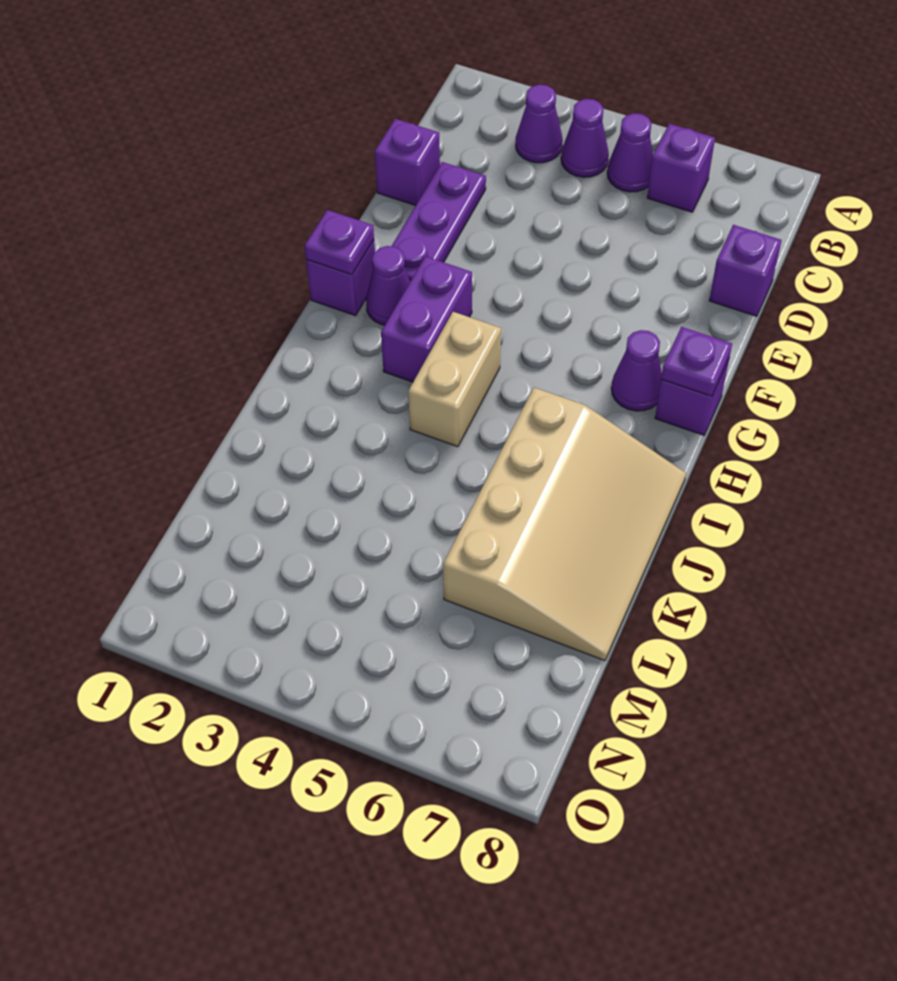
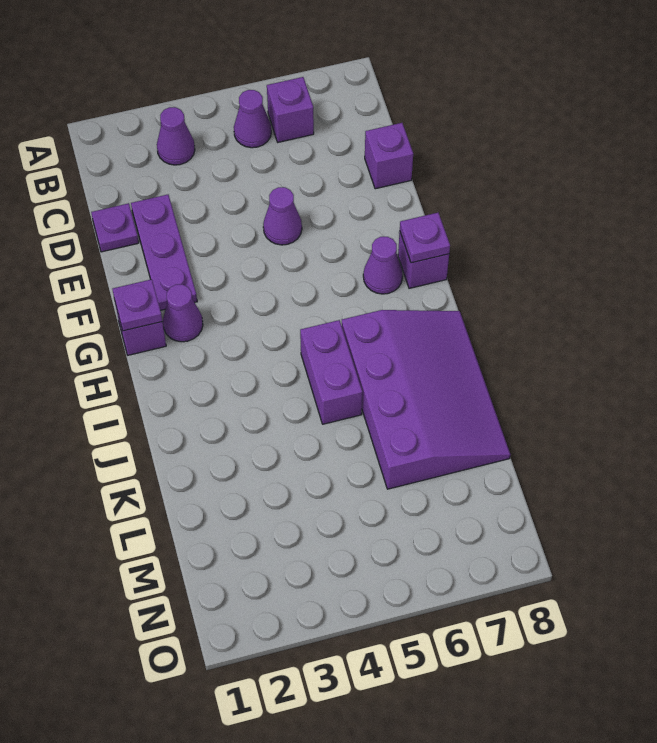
purple 1x1 cone [561,99,609,177] -> purple 1x1 cone moved to [263,187,302,245]
purple 1x1 brick [375,119,440,206] -> purple 1x1 plate [91,203,139,252]
purple 1x2 brick [381,256,472,382] -> purple 1x2 brick moved to [300,320,362,424]
tan 1x2 brick [408,312,501,447] -> none
tan 3x4 slope [443,388,686,661] -> purple 3x4 slope [342,310,510,489]

